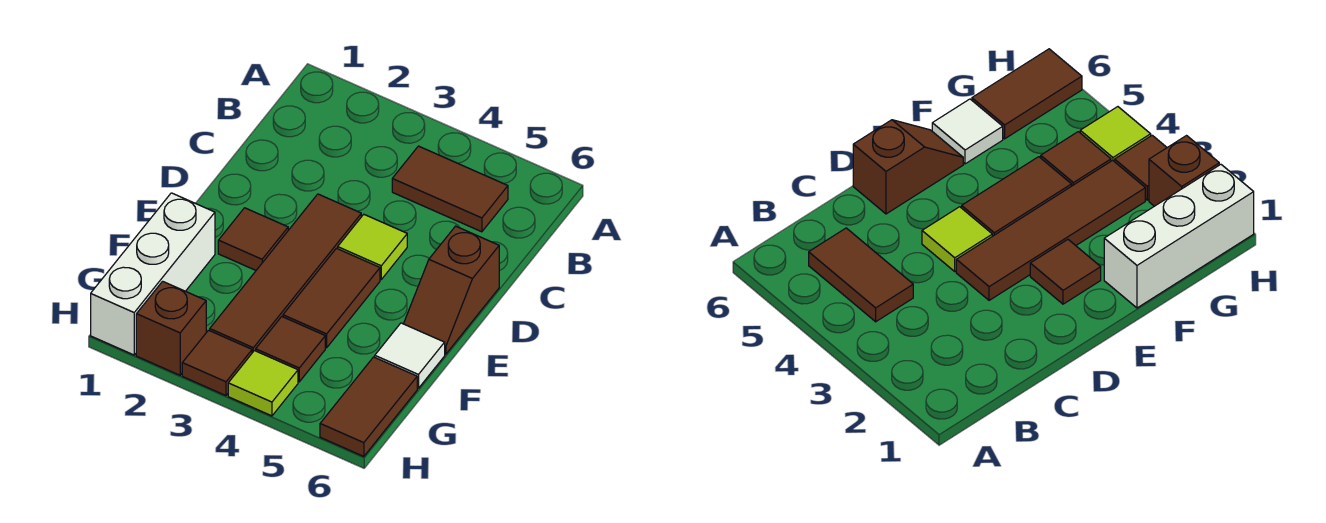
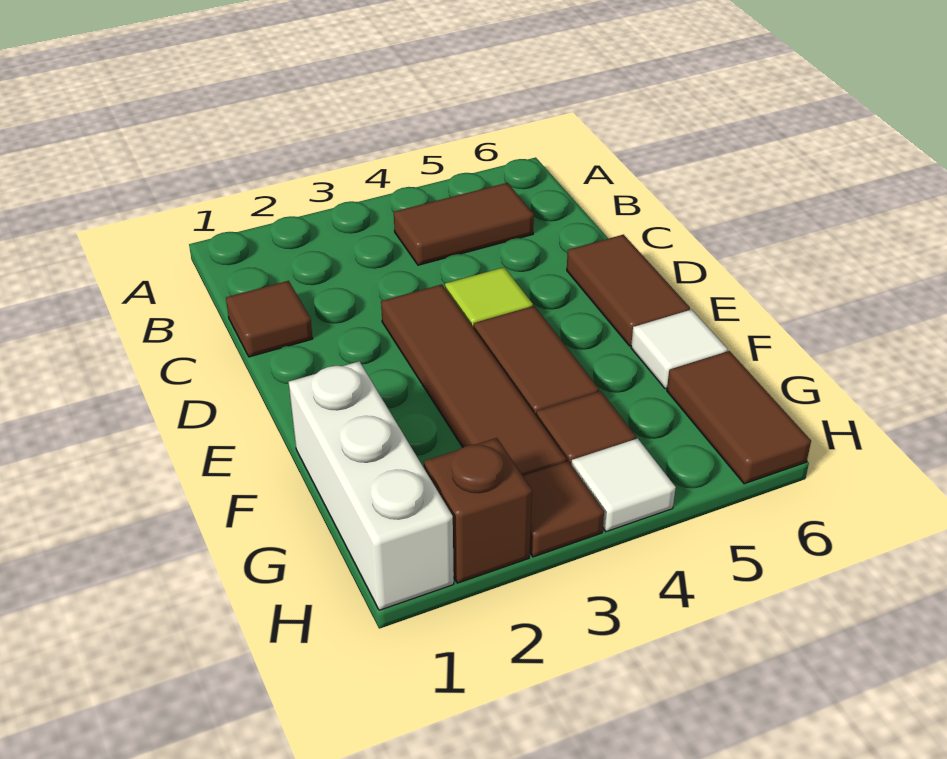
brown 1x2 slope [404,226,499,354] -> brown 1x2 tile [567,235,690,346]
brown 1x1 tile [218,208,288,270] -> brown 1x1 tile moved to [226,281,313,357]
lime 1x1 tile [228,351,298,416] -> white 1x1 tile [571,438,676,532]

